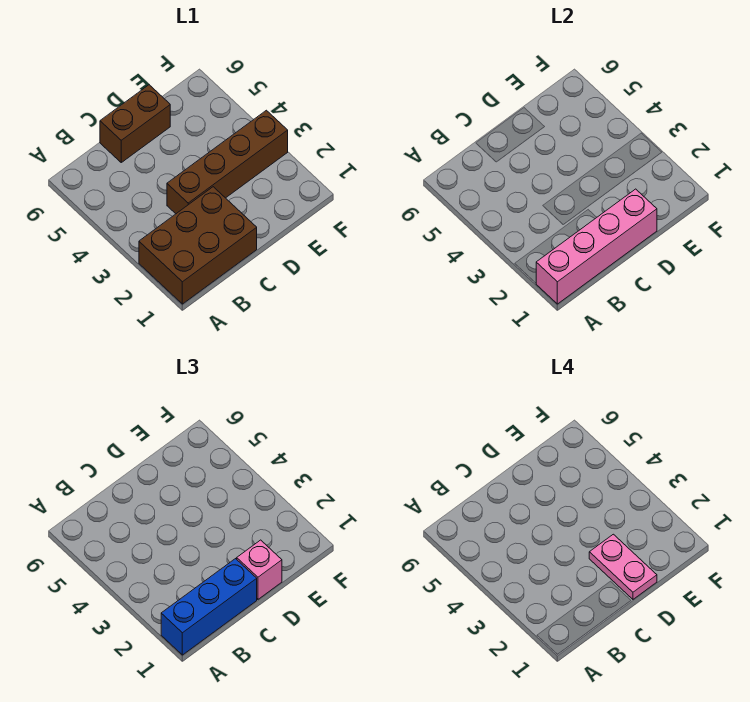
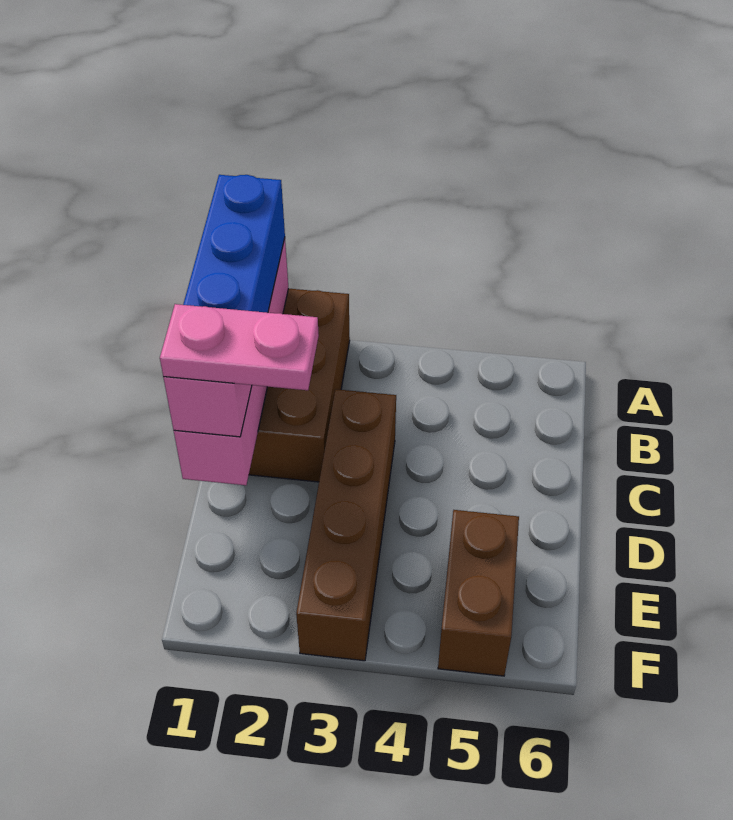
brown 1x2 brick [100,85,170,162] -> brown 1x2 brick moved to [438,510,519,676]

